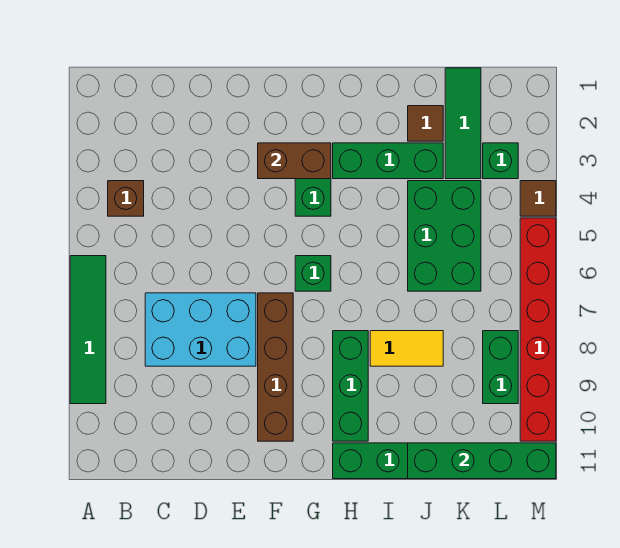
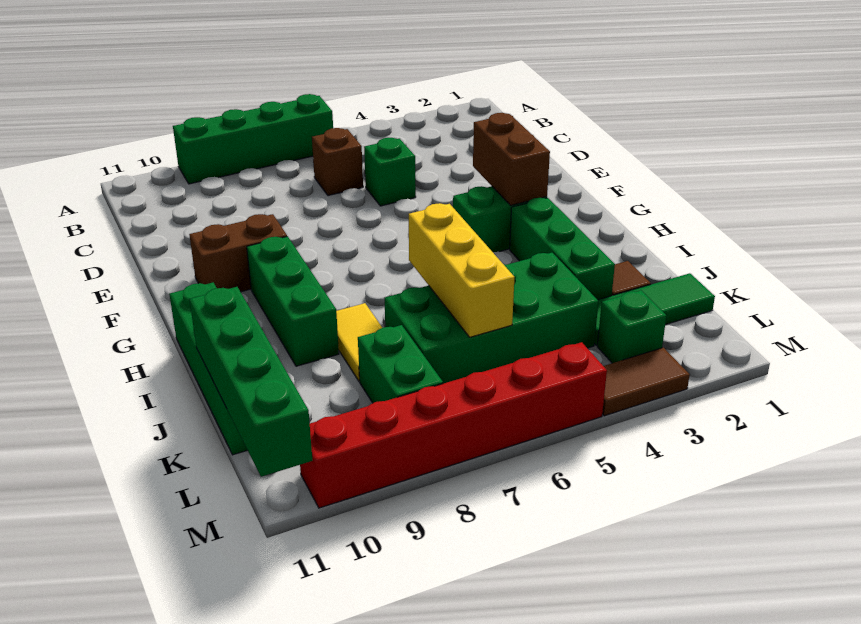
green 1x4 tile [70,256,106,404] -> green 1x4 brick [173,94,333,184]
brown 1x1 brick [108,181,144,216] -> brown 1x1 brick moved to [312,128,363,196]
cyan 2x3 brick [145,293,256,366] -> none
brown 1x4 brick [258,293,293,441] -> brown 1x2 brick [189,214,287,292]
green 1x1 brick [295,256,331,291] -> green 1x1 brick moved to [364,138,416,206]
green 1x3 brick [333,331,368,441] -> green 1x3 brick turned to [247,236,339,366]
none -> yellow 1x3 brick [409,203,514,337]
green 2x3 brick [408,181,481,291] -> green 2x4 brick [385,253,598,384]
green 1x2 brick [483,331,518,404] -> green 1x2 brick turned to [358,325,443,403]
brown 1x1 tile [520,181,556,216] -> brown 1x2 tile [602,348,690,416]

